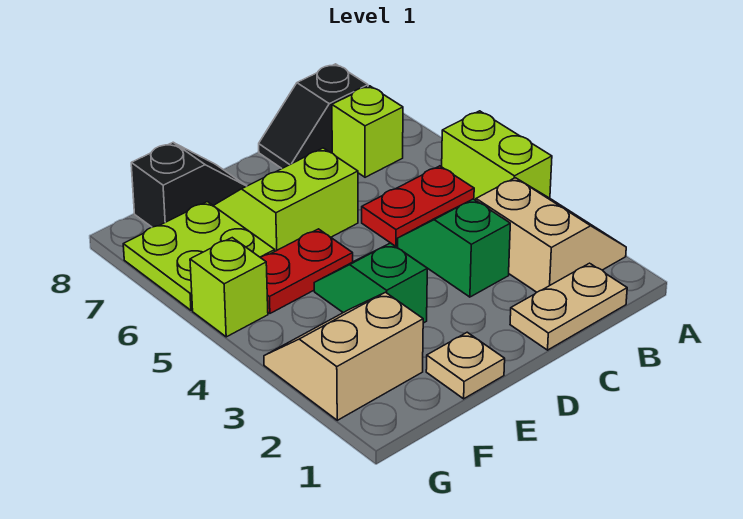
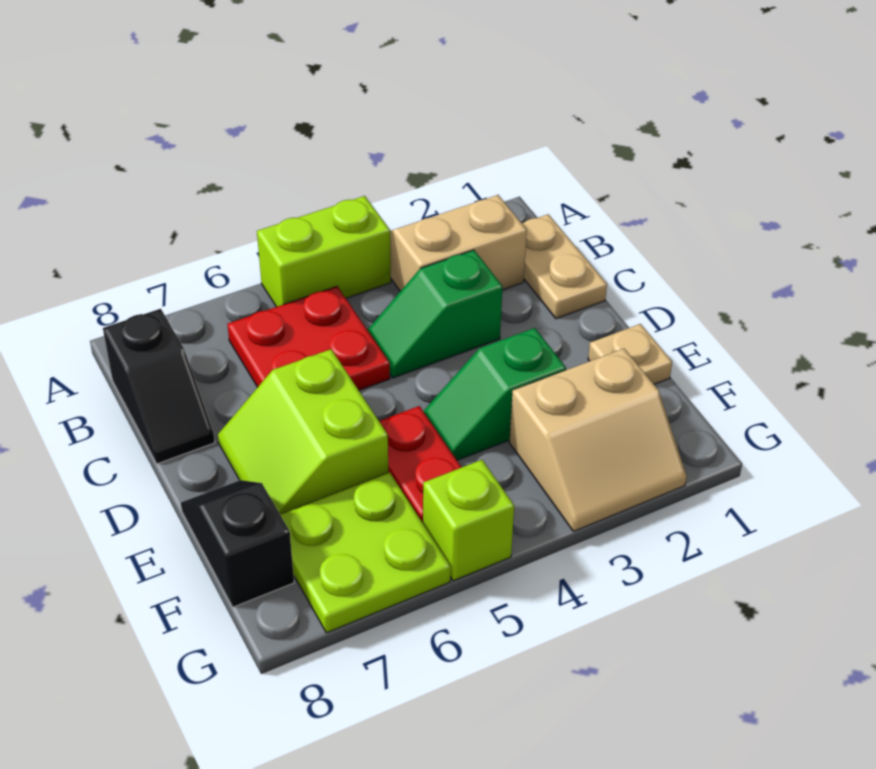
red 1x2 plate [362,166,474,246] -> red 2x2 plate [227,287,390,390]
lime 1x1 brick [332,86,403,177] -> none
tan 2x2 slope [264,292,423,420] -> tan 2x2 slope turned to [509,349,687,531]

